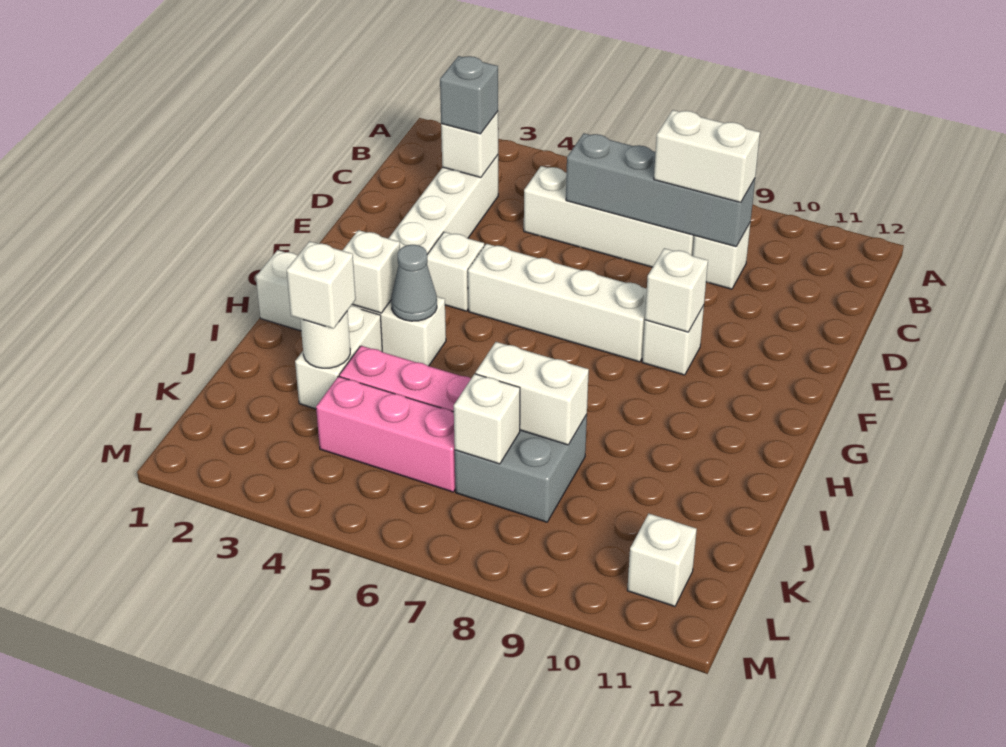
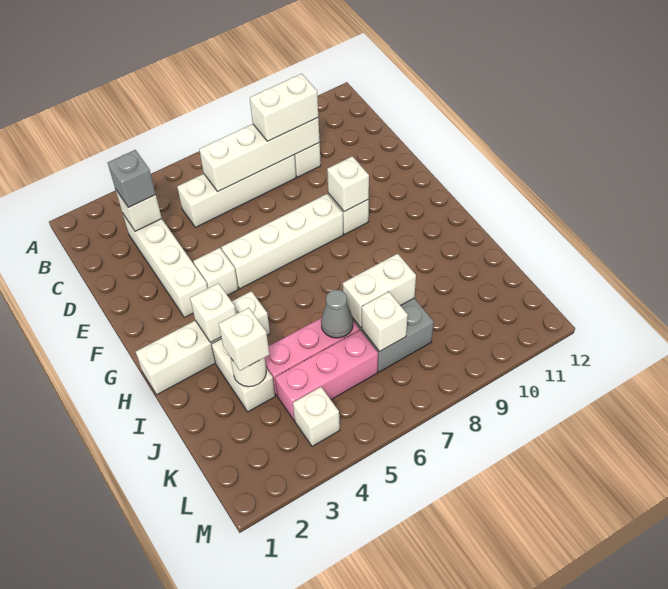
grey 1x4 brick [566,133,755,247] -> white 1x4 brick [199,118,320,192]
grey 1x1 cone [391,245,437,321] -> grey 1x1 cone moved to [321,290,353,338]
white 1x1 brick [627,514,697,606] -> white 1x1 brick moved to [293,387,340,446]

